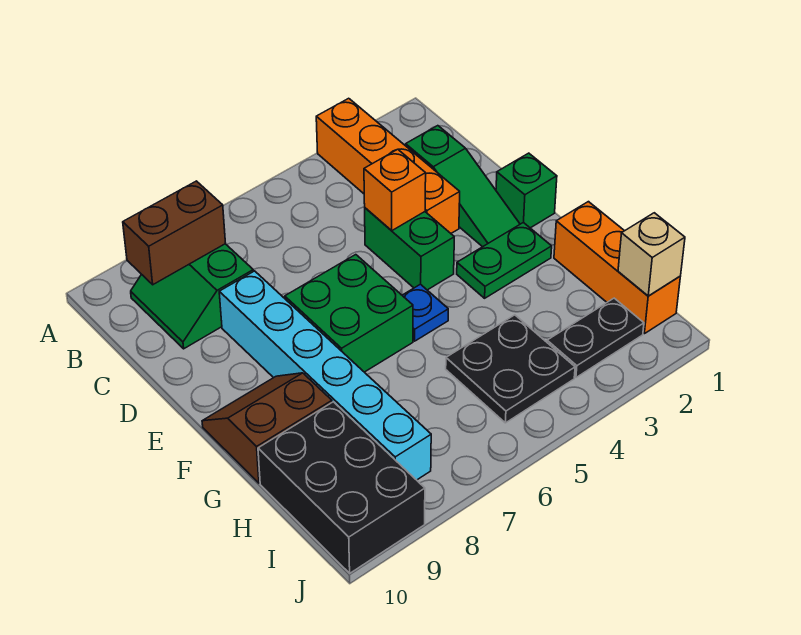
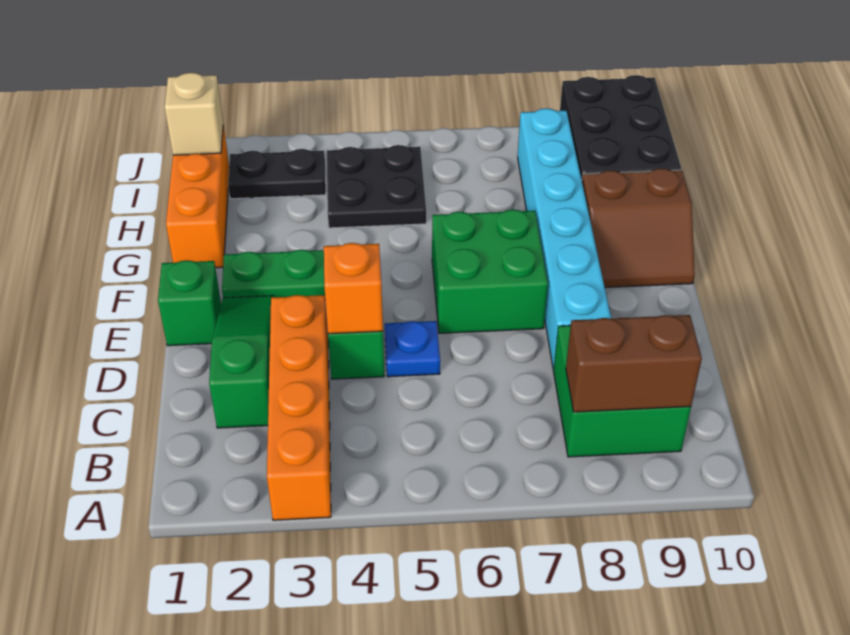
green 2x2 slope [131,244,253,349] -> green 2x2 brick [553,325,691,457]
blue 1x1 plate [402,284,448,341] -> blue 1x1 plate moved to [385,321,440,377]

